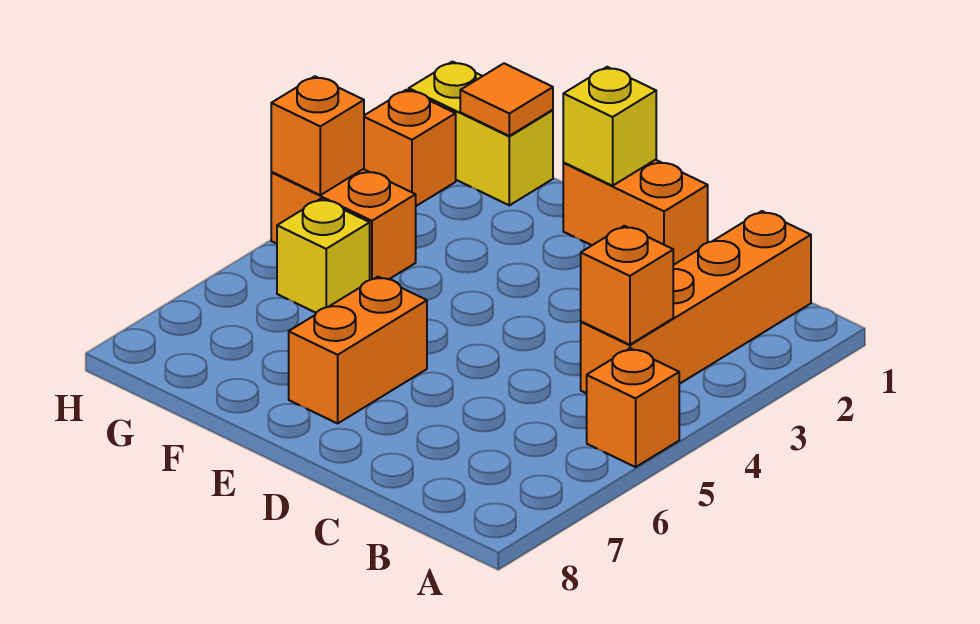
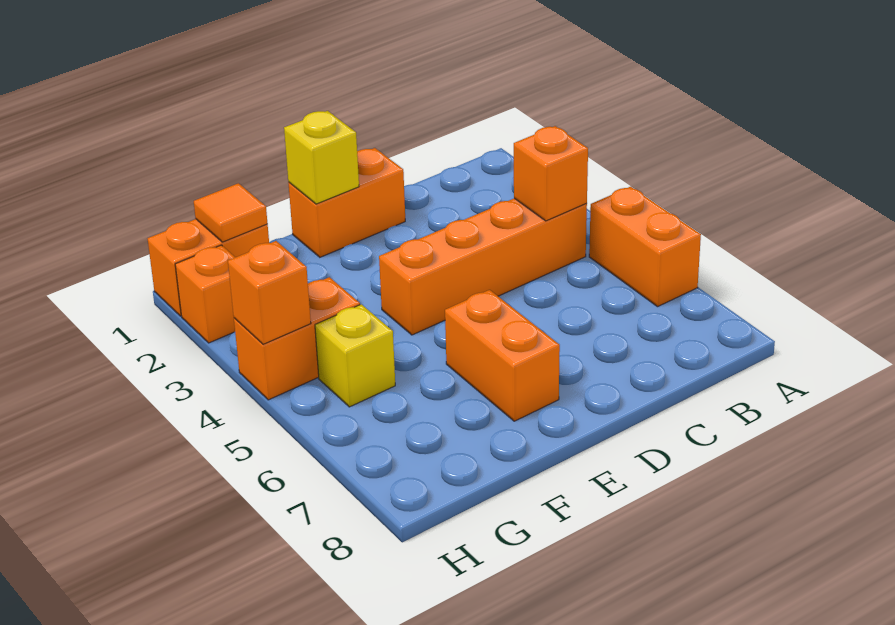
orange 1x1 brick [587,348,679,467] -> orange 1x2 brick [589,187,701,307]
orange 1x4 brick [581,211,811,393] -> orange 1x4 brick turned to [379,198,587,335]
yellow 1x2 brick [409,62,553,205] -> orange 1x2 brick [148,219,269,316]

